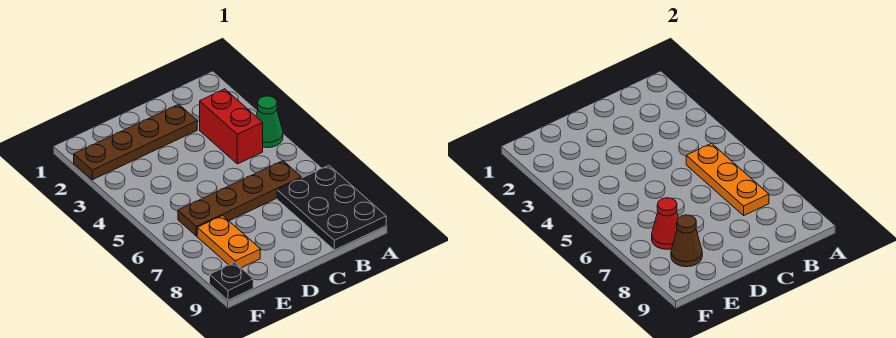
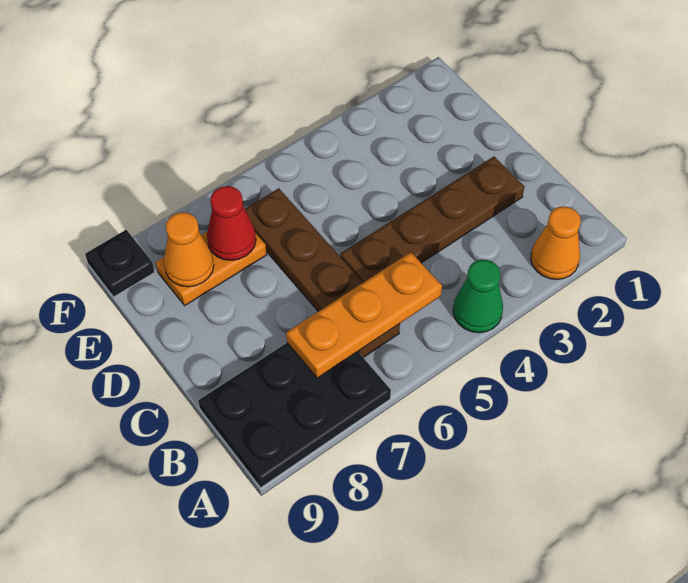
none -> orange 1x1 cone [531,206,581,279]
red 1x2 brick [200,89,263,164] -> none
brown 1x4 plate [74,104,197,180] -> brown 1x4 plate turned to [340,157,524,282]
brown 1x1 cone [671,215,702,267] -> orange 1x1 cone [164,212,214,287]

